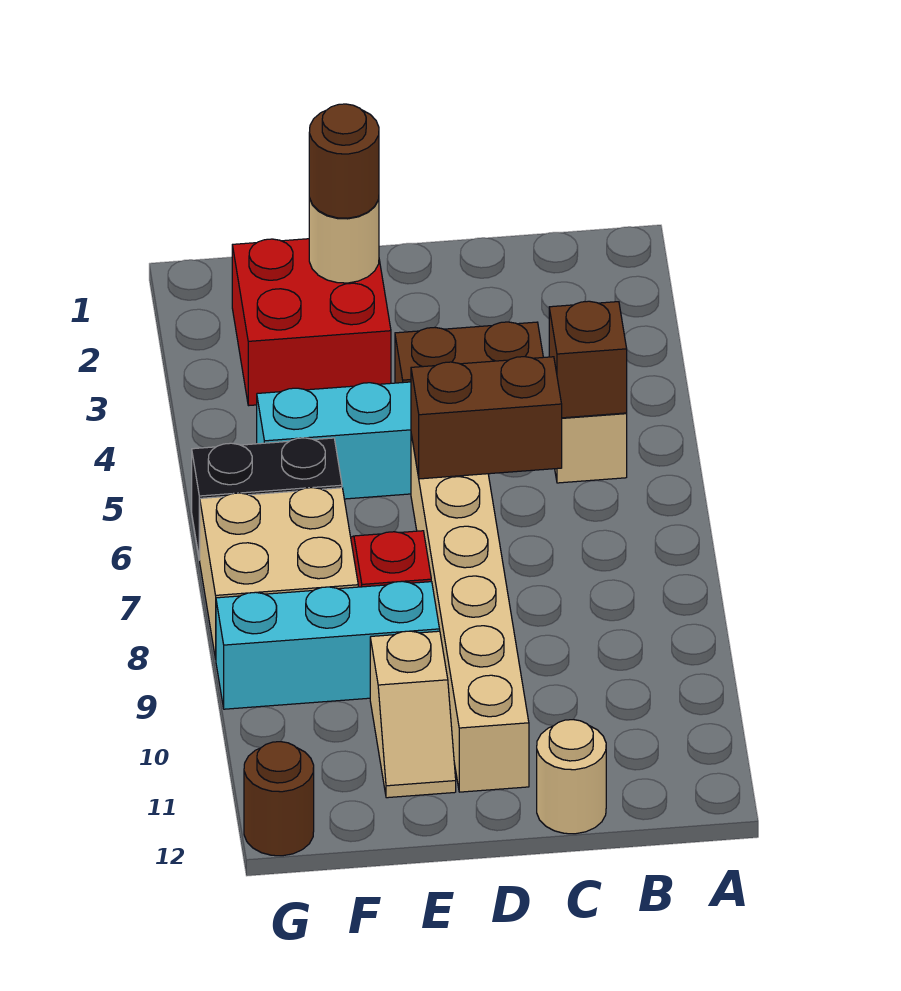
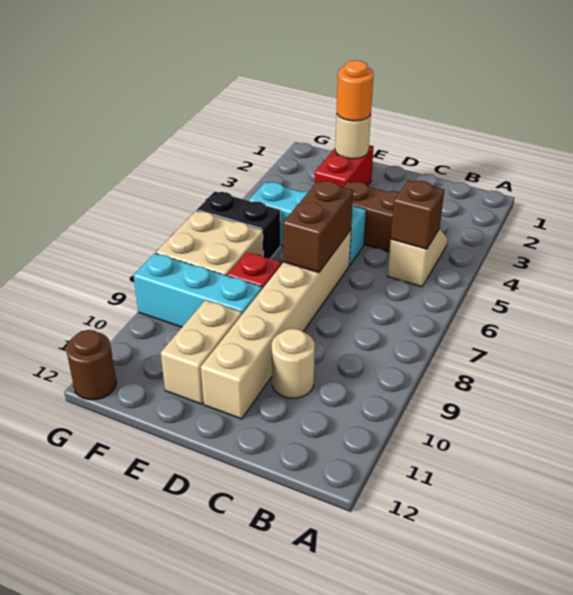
brown 1x2 brick [411,357,562,479] -> brown 1x2 brick turned to [283,181,353,273]
tan 1x1 round brick [537,720,606,834] -> tan 1x1 round brick moved to [272,329,315,398]
red 2x2 brick [232,239,391,406] -> red 1x2 brick [315,145,374,187]
brown 1x1 round brick [309,104,379,218] -> orange 1x1 round brick [337,60,374,121]
tan 1x2 slope [370,631,456,798] -> tan 1x2 brick [161,300,242,404]

